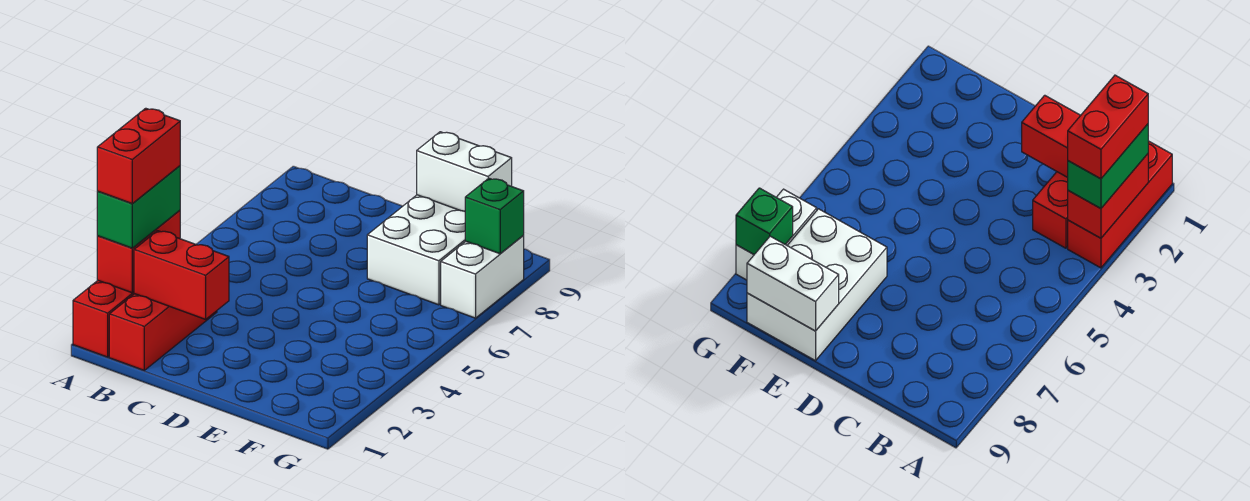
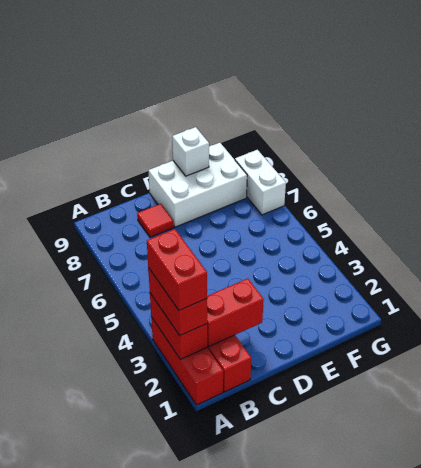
green 1x2 brick [97,166,180,248] -> red 1x2 brick [148,268,207,335]
none -> red 1x1 tile [137,204,174,237]
white 2x3 brick [367,195,465,305] -> white 2x3 brick turned to [148,143,247,227]
white 1x2 brick [417,132,512,211] -> white 1x1 brick [172,127,209,176]
green 1x1 brick [465,178,524,254] -> none

